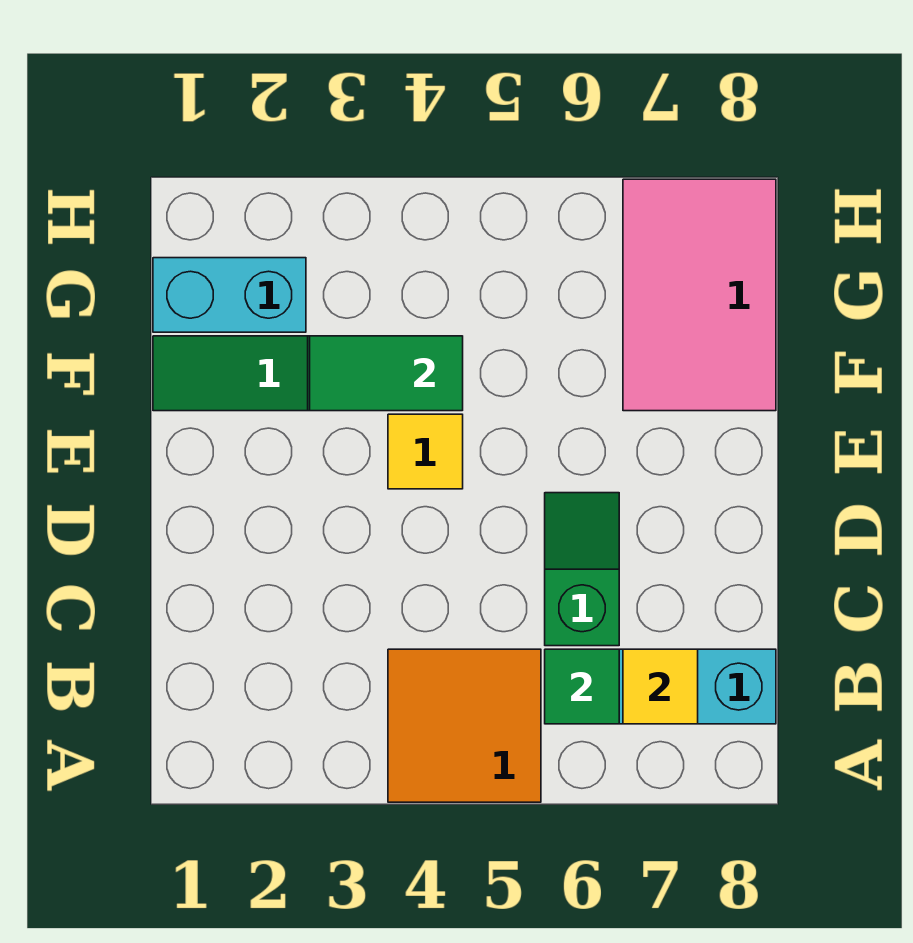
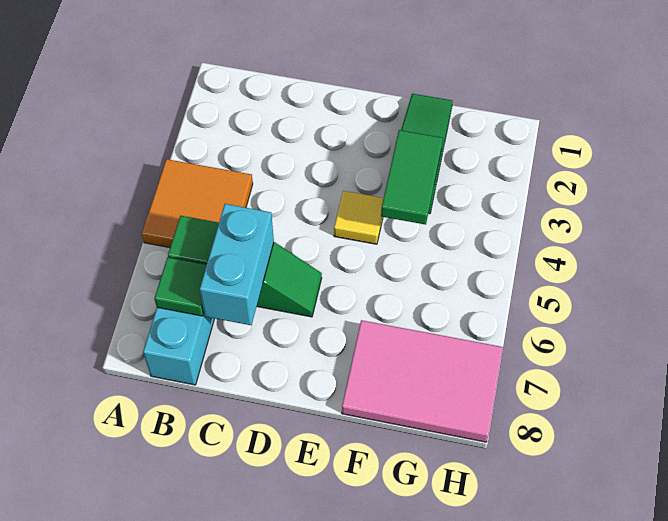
yellow 1x1 tile [623,649,698,724] -> green 1x1 tile [154,257,207,316]
cyan 1x2 brick [153,258,306,332] -> cyan 1x2 brick moved to [200,204,274,325]

